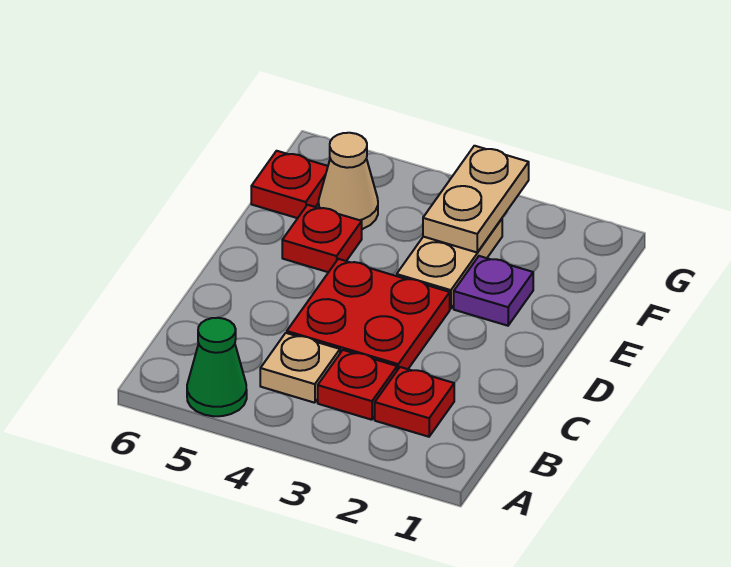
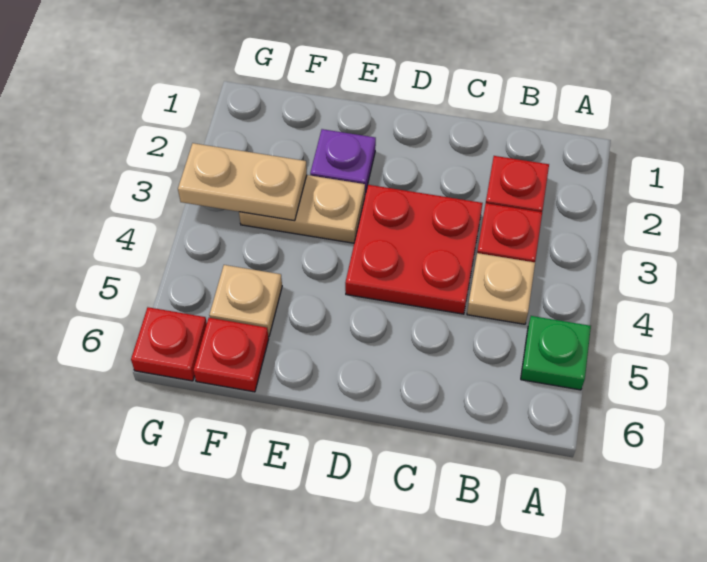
green 1x1 cone [187,318,247,416] -> green 1x1 plate [521,316,591,390]
red 1x1 plate [282,205,362,272] -> red 1x1 plate moved to [131,307,207,381]
tan 1x1 cone [319,133,378,229] -> tan 1x1 plate [209,265,282,337]

